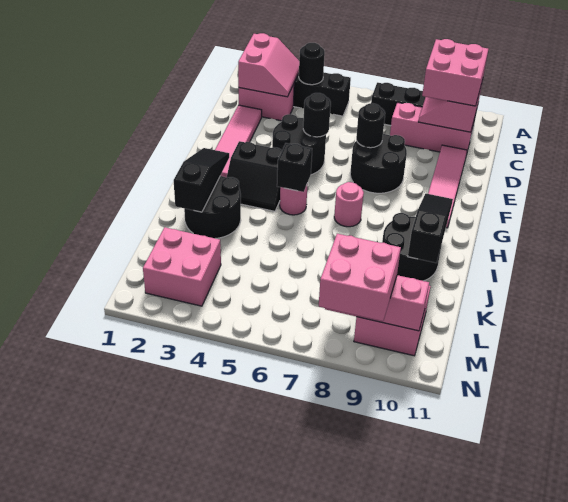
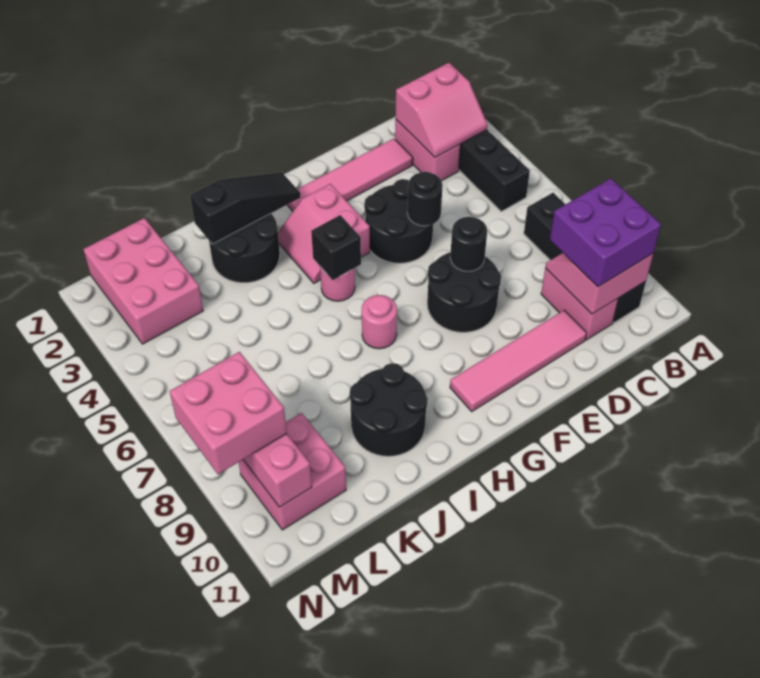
black 1x1 round brick [299,43,325,85] -> none
pink 2x2 brick [422,39,488,106] -> purple 2x2 brick [550,179,661,287]
pink 1x3 brick [390,103,474,152] -> pink 1x2 brick [541,268,618,340]
black 2x2 slope [227,141,282,211] -> pink 2x2 slope [278,184,370,283]
black 1x3 slope [408,194,453,263] -> none
pink 2x2 brick [143,227,221,306] -> pink 2x3 brick [83,218,203,344]

